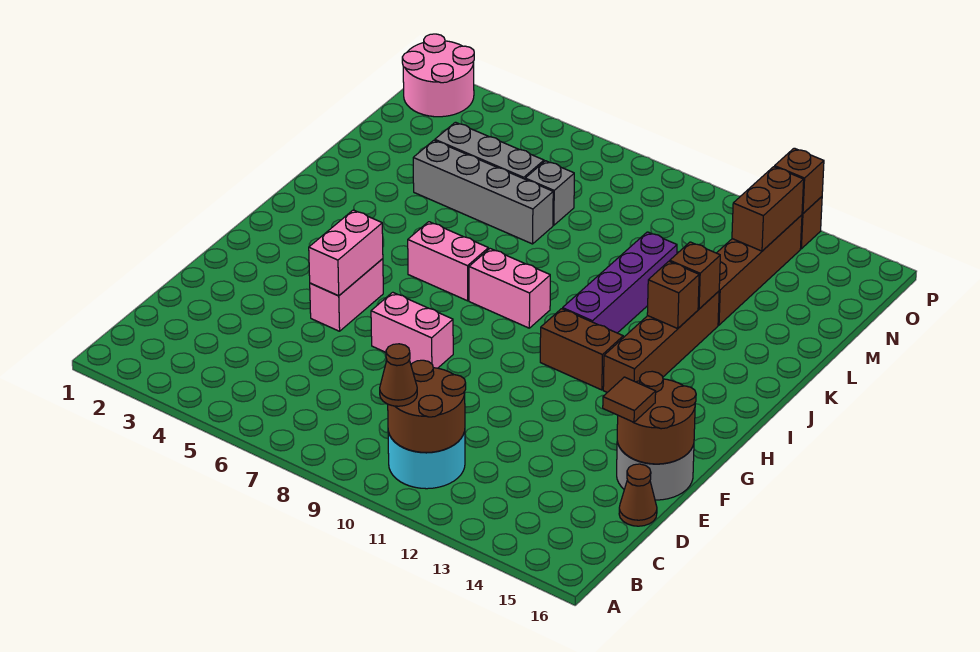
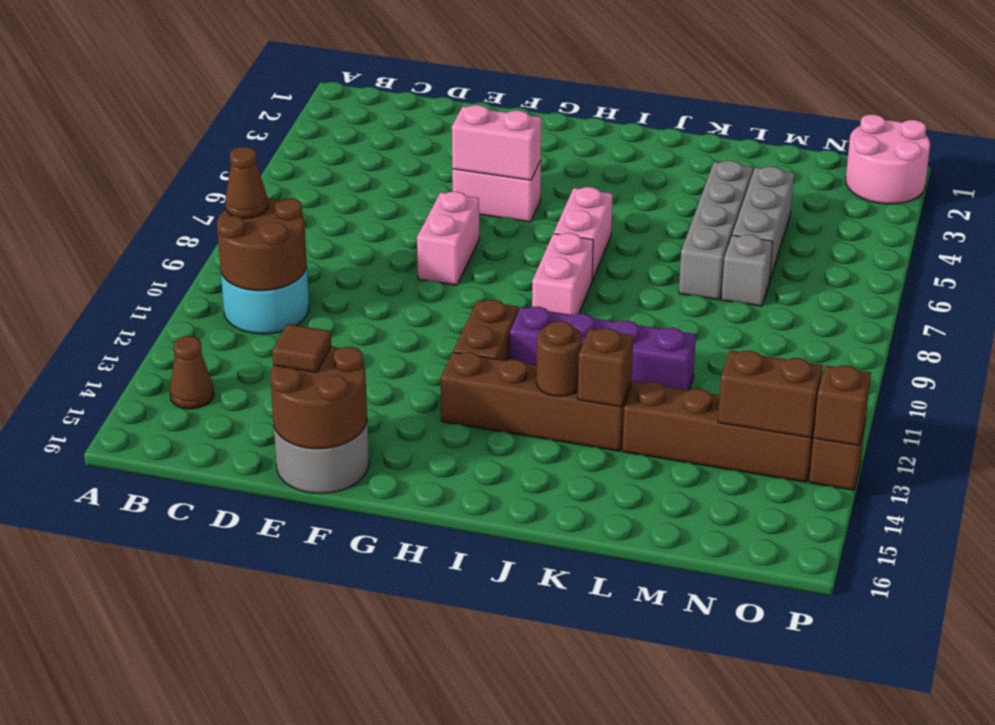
brown 1x1 cone [619,464,657,526] -> brown 1x1 cone moved to [170,336,214,409]
brown 1x1 brick [647,261,699,328] -> brown 1x1 round brick [536,321,582,396]

